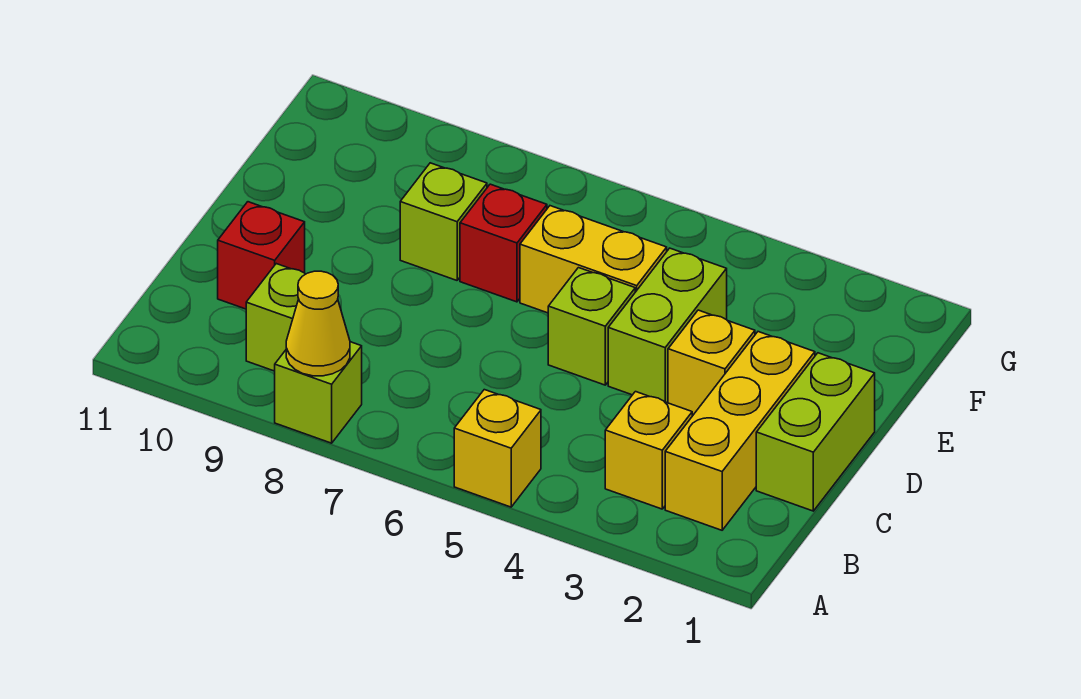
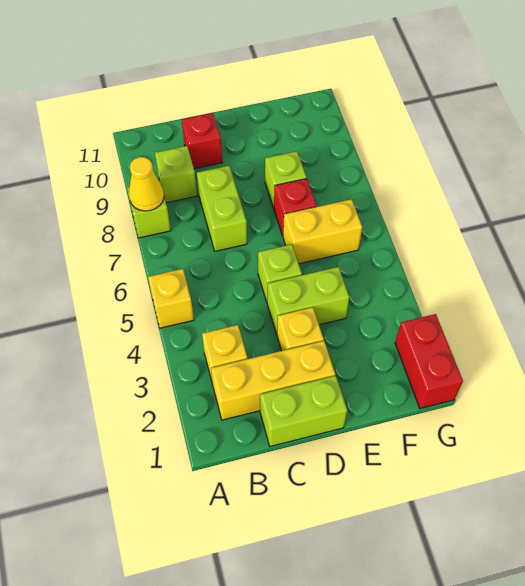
none -> lime 1x2 brick [197,166,247,251]
yellow 1x2 brick [520,206,667,313] -> yellow 1x2 brick turned to [283,199,362,264]
none -> red 1x2 brick [395,314,463,409]

